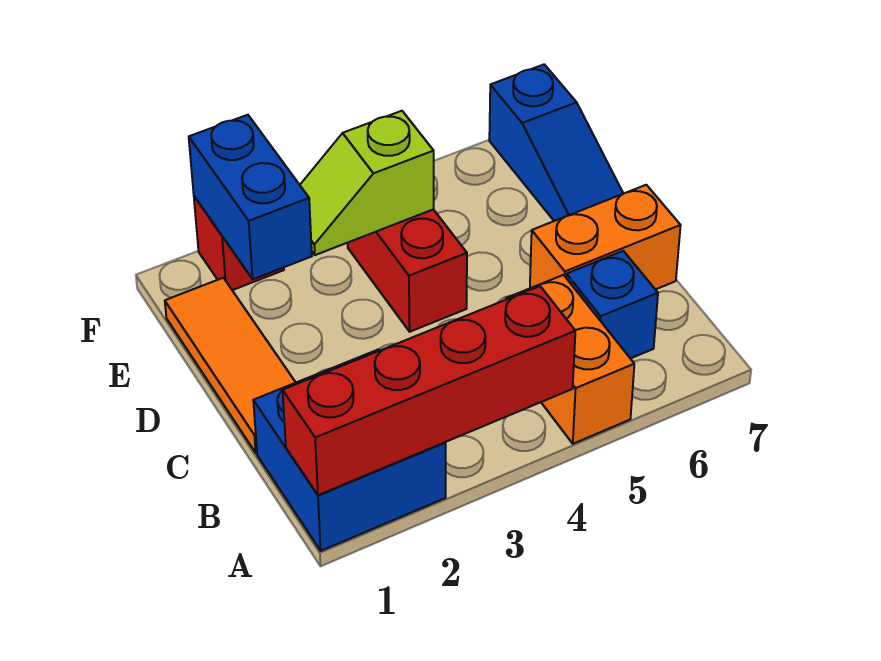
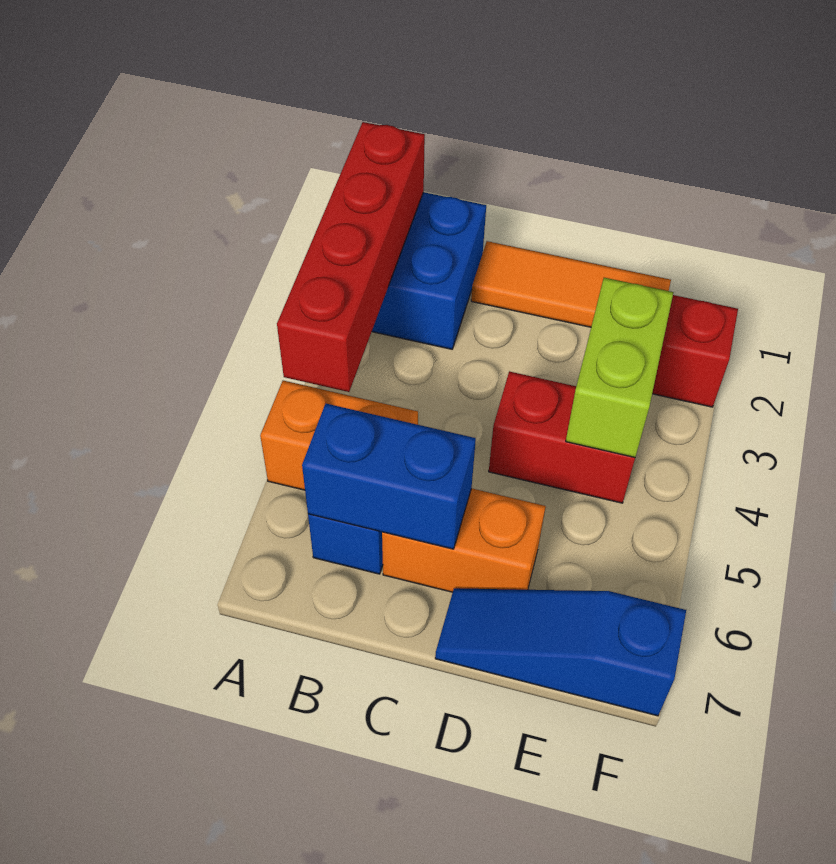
orange 1x2 brick [530,185,681,290] -> orange 1x2 brick turned to [382,488,546,592]
blue 1x2 brick [189,115,312,279] -> blue 1x2 brick moved to [302,403,476,549]
lime 1x2 slope [300,111,434,255] -> lime 1x2 brick [566,278,673,457]

